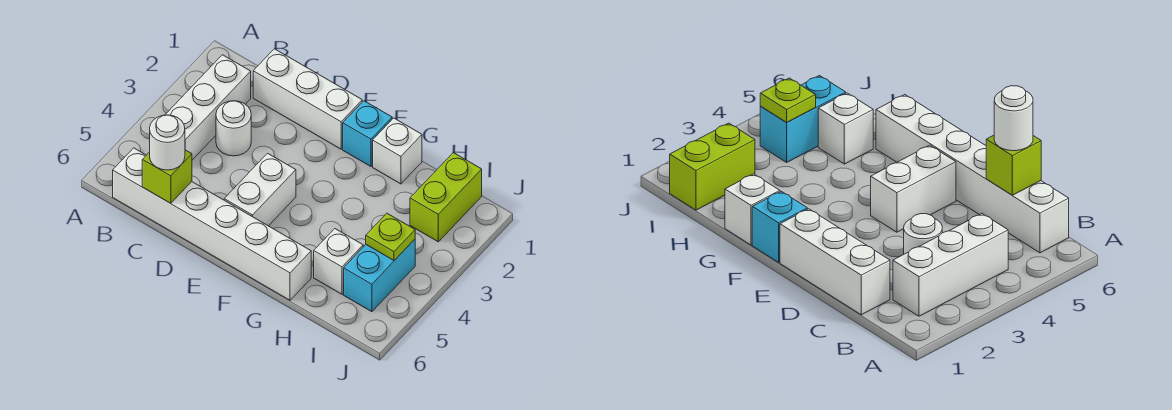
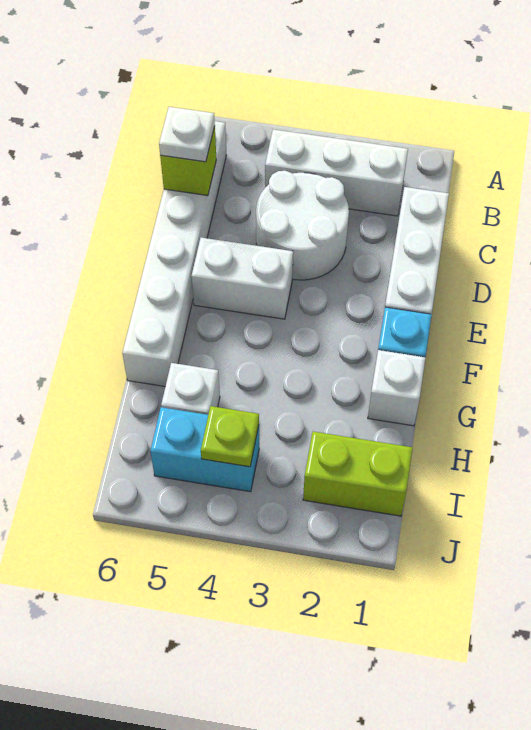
white 1x1 round brick [216,101,251,156] -> white 2x2 round brick [256,171,349,280]
white 1x1 round brick [150,115,185,170] -> white 1x1 plate [159,107,215,162]

